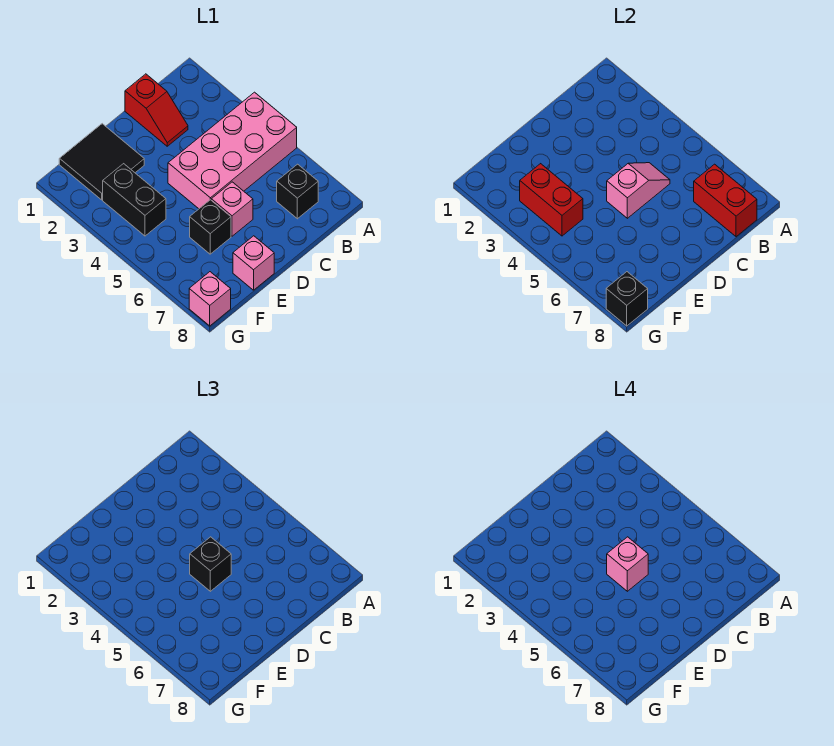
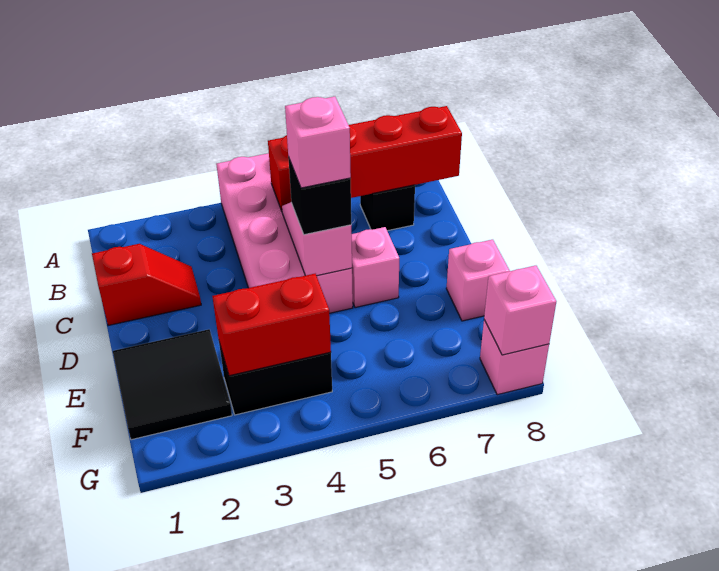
red 1x2 brick [694,164,757,237] -> red 1x4 brick [268,106,462,211]
black 1x1 brick [190,200,231,254] -> none
black 1x1 brick [606,272,648,326] -> pink 1x1 brick [484,266,556,355]

